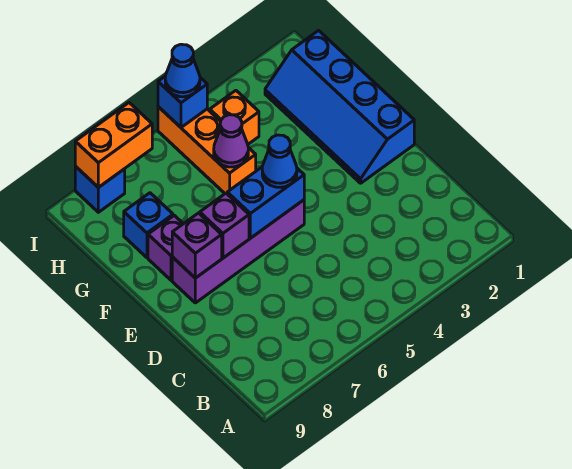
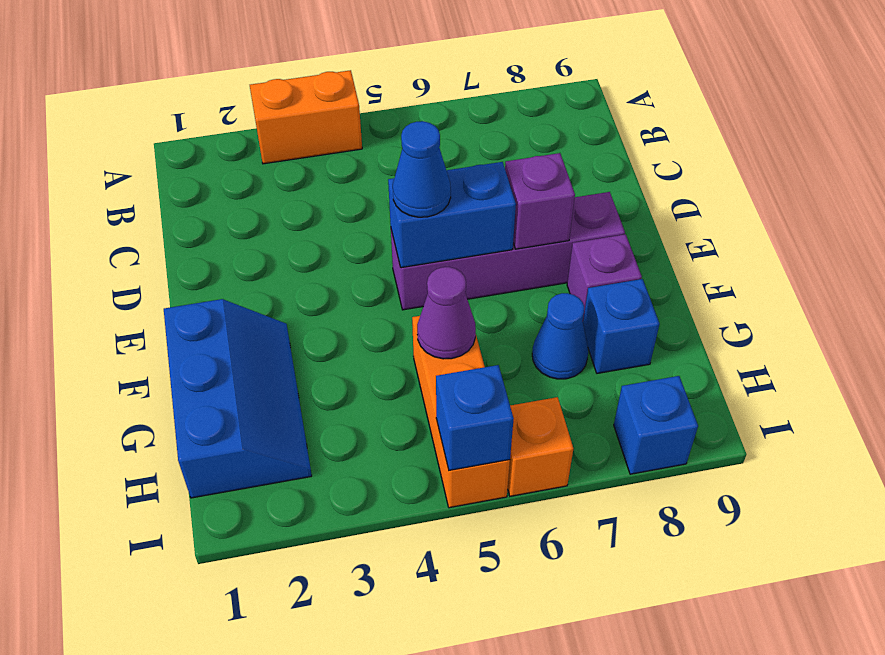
blue 2x4 slope [265,31,414,183] -> blue 2x3 slope [164,299,312,498]
purple 1x1 brick [172,213,222,278] -> none
orange 1x1 brick [210,91,259,144] -> orange 1x1 brick moved to [508,397,574,496]
blue 1x1 cone [165,44,200,97] -> blue 1x1 cone moved to [532,293,588,379]
orange 1x2 brick [75,103,152,188] -> orange 1x2 brick moved to [250,70,362,164]

